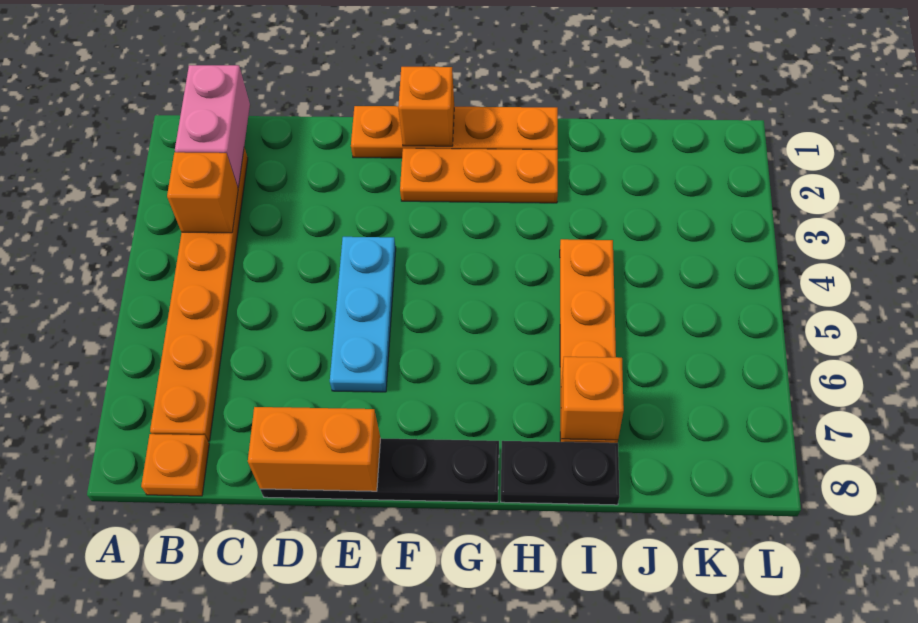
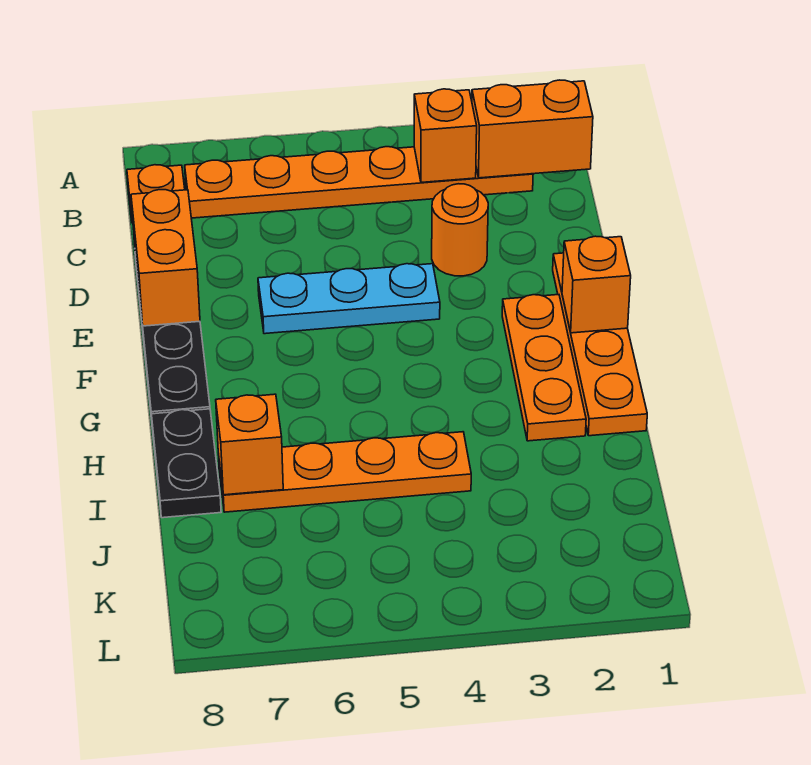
pink 1x2 brick [175,65,250,187] -> orange 1x2 brick [472,80,593,178]
none -> orange 1x1 round brick [432,184,488,276]

